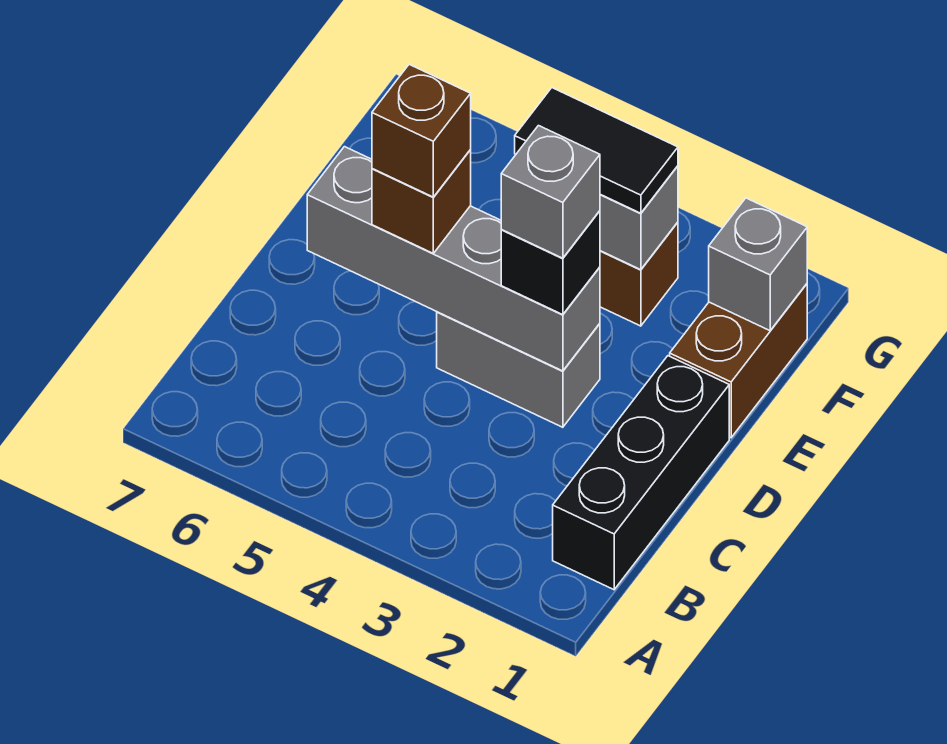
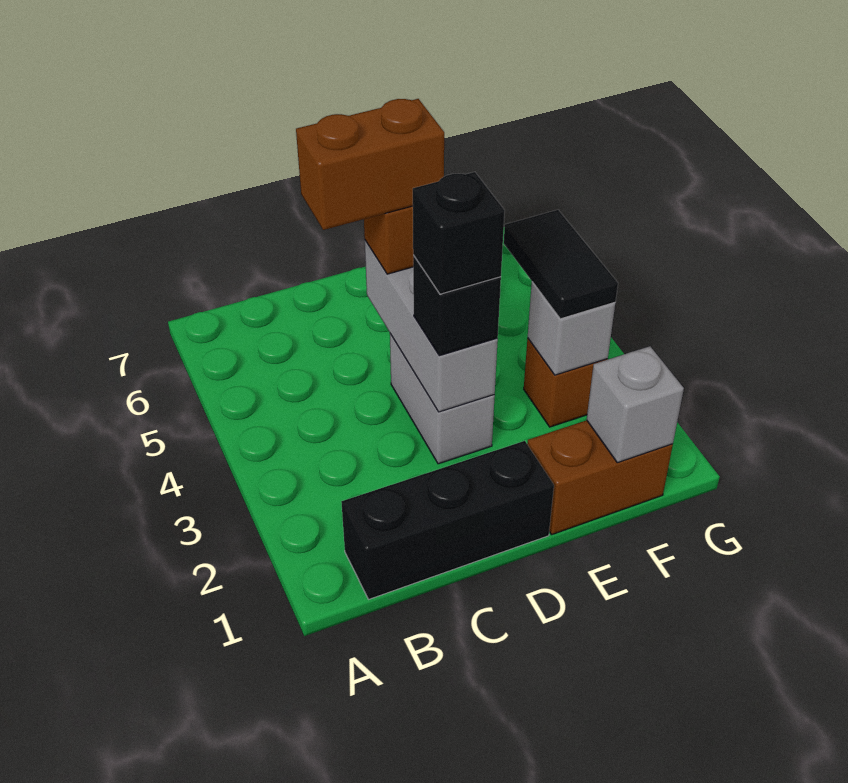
grey 1x4 brick [307,147,600,371] -> grey 1x3 brick [365,241,498,412]
grey 1x1 brick [501,126,600,258] -> black 1x1 brick [413,172,505,294]
brown 1x1 brick [372,64,471,197] -> brown 1x2 brick [296,99,444,230]

